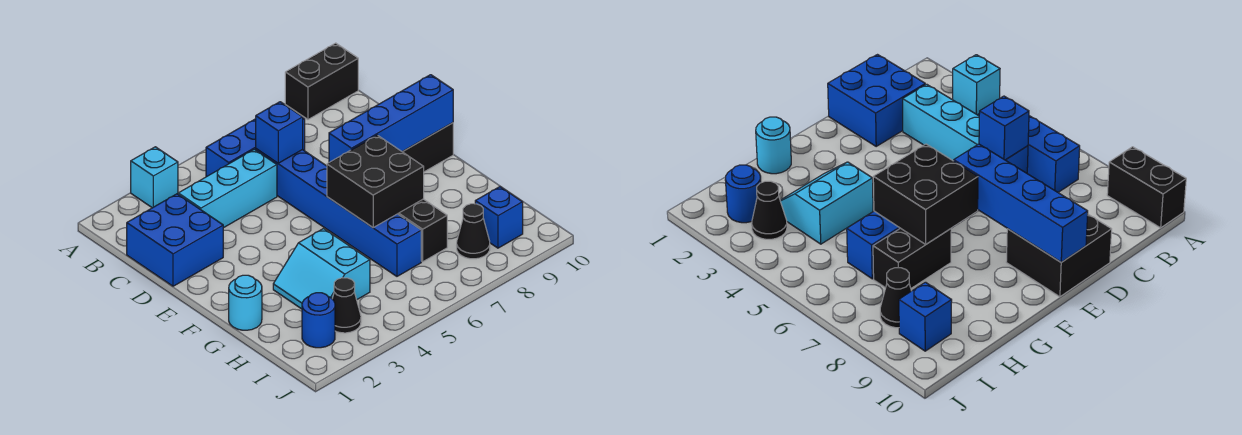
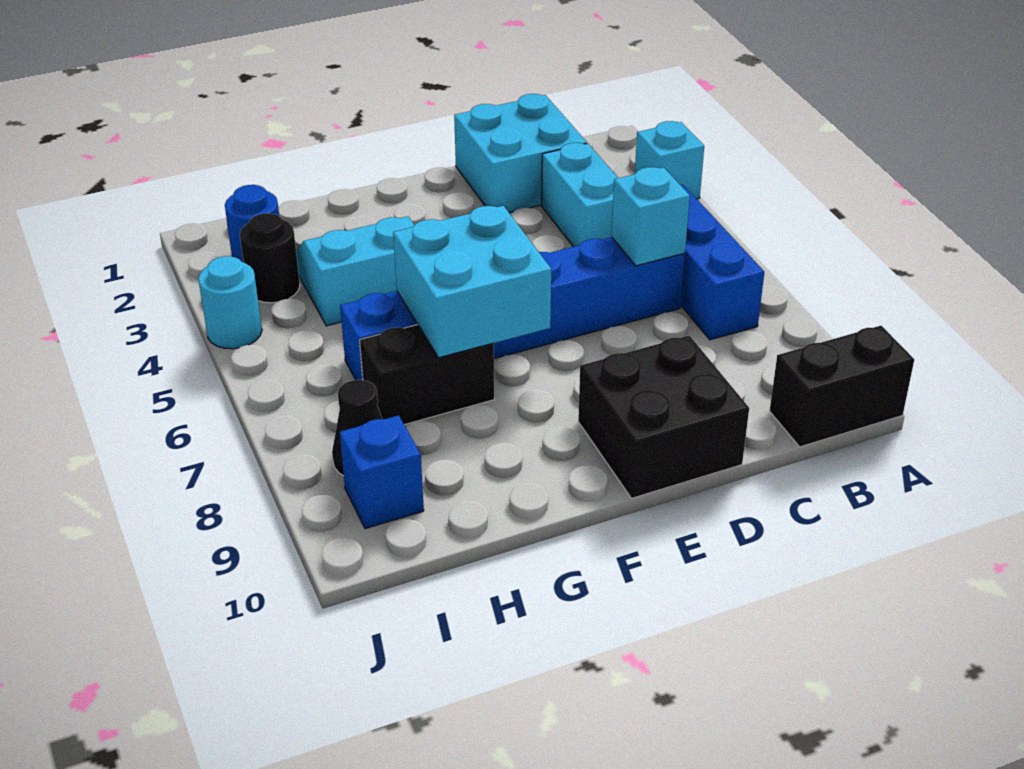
black 1x2 brick [285,43,358,119] -> black 1x2 brick turned to [770,326,914,447]
blue 2x2 brick [127,194,223,286] -> cyan 2x2 brick [454,94,587,213]
cyan 1x3 brick [178,149,277,228] -> cyan 1x2 brick [542,143,618,247]
blue 1x1 brick [256,102,303,163] -> cyan 1x1 brick [611,167,690,266]
blue 1x4 brick [329,75,453,162] -> none
black 2x2 brick [327,135,424,227] -> cyan 2x2 brick [393,206,551,358]
cyan 1x1 round brick [229,275,262,330] -> cyan 1x1 round brick moved to [198,256,262,349]
black 1x1 cone [332,278,361,333] -> black 1x1 round brick [240,213,300,303]

